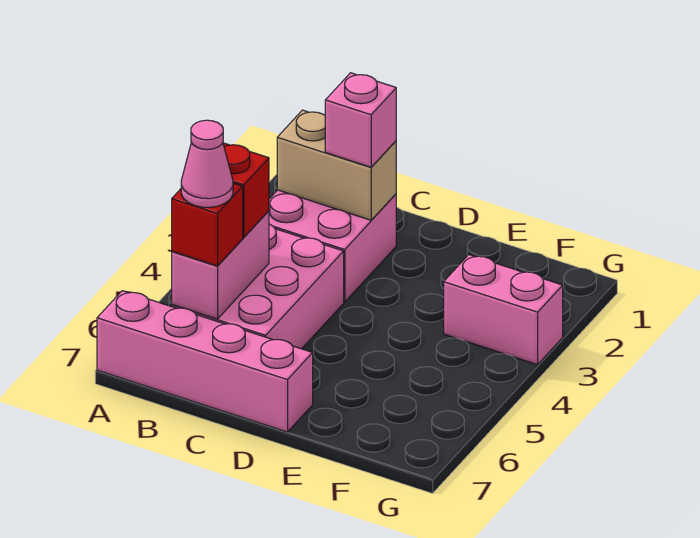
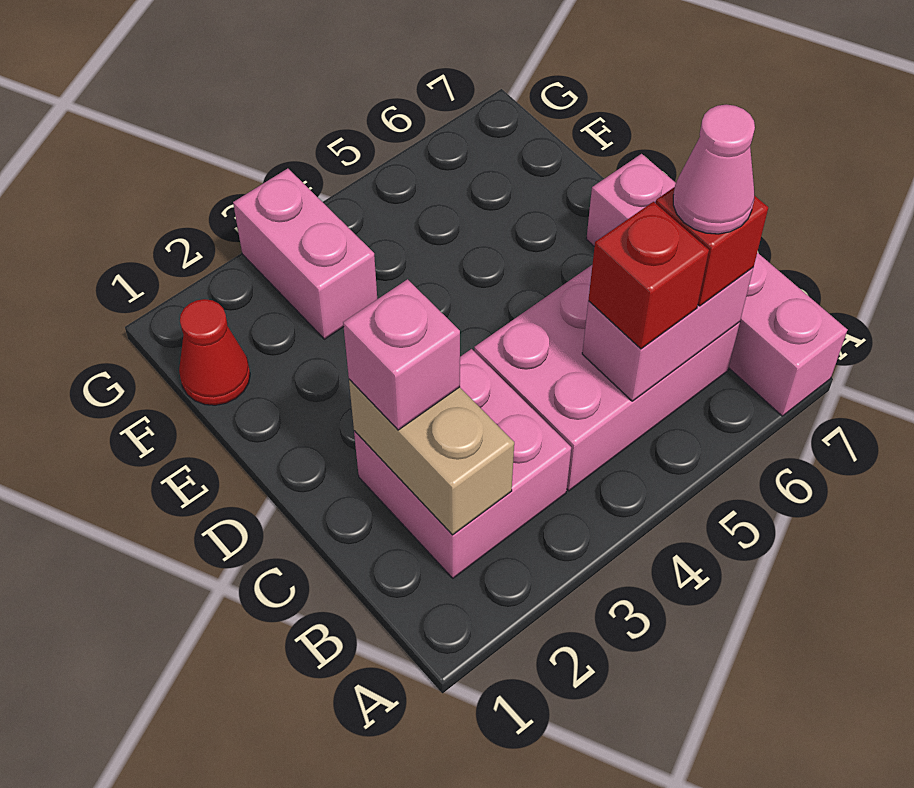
none -> red 1x1 cone [179,299,250,405]

